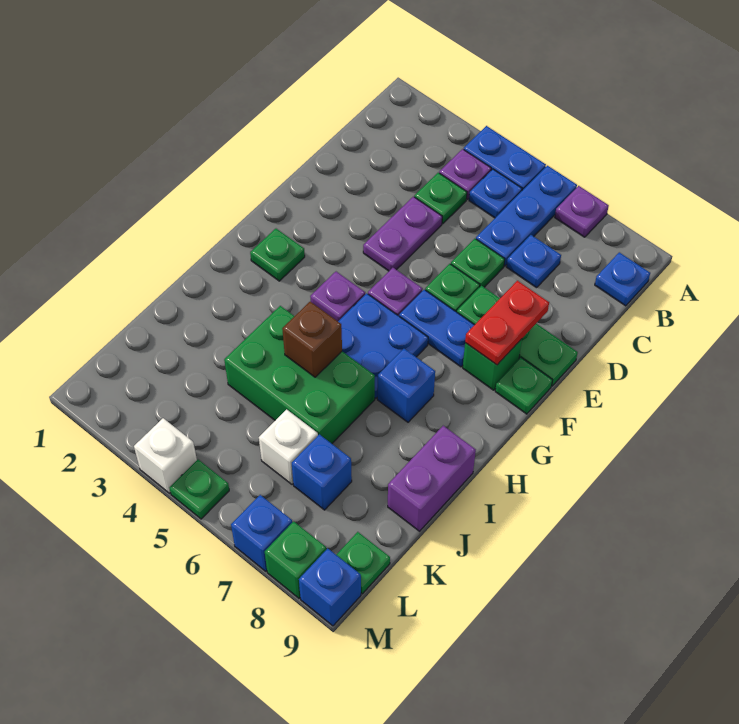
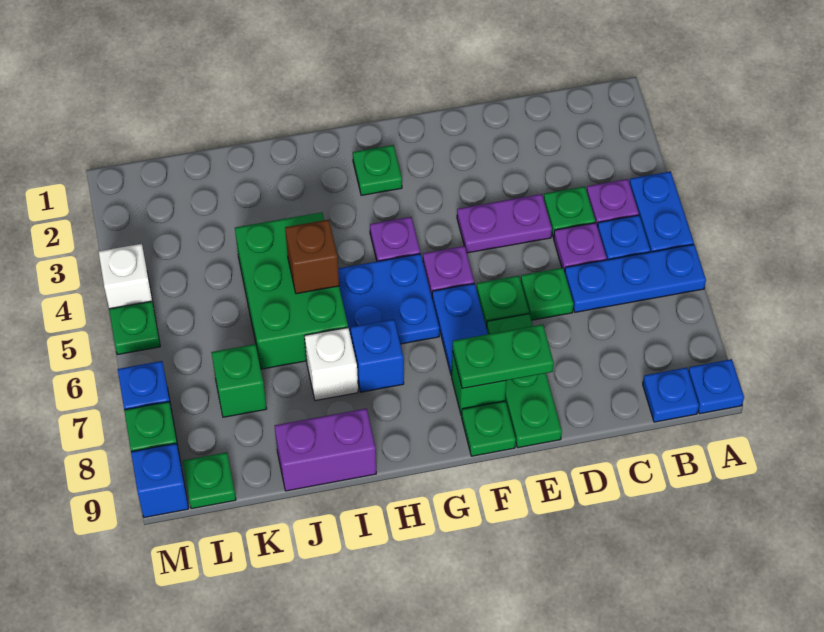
purple 1x1 plate [555,186,609,237] -> purple 1x1 plate moved to [554,223,607,272]
blue 1x1 plate [507,235,561,288] -> blue 1x1 plate moved to [688,359,744,414]
red 1x2 plate [465,281,549,365] -> green 1x2 plate [452,324,554,388]
white 1x1 brick [259,409,318,484] -> white 1x1 brick moved to [305,328,358,401]
blue 1x1 brick [292,434,352,510] -> green 1x1 brick [211,344,267,417]

